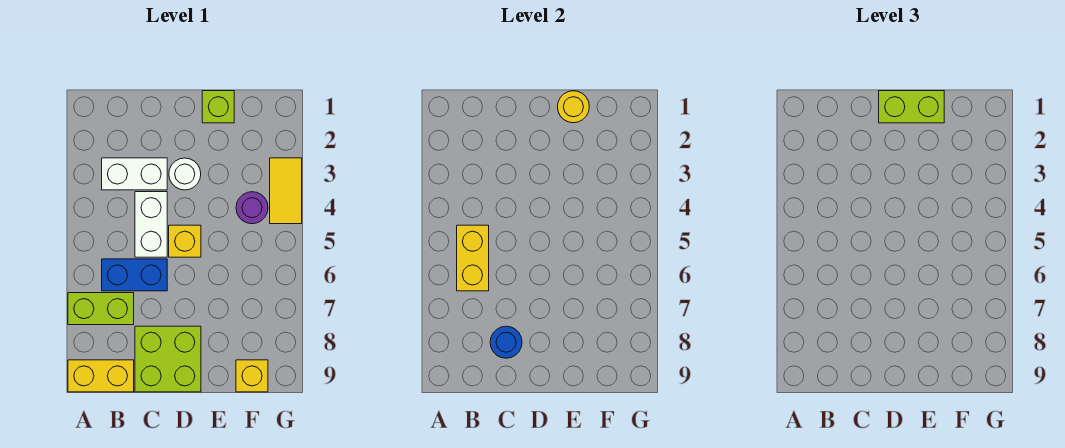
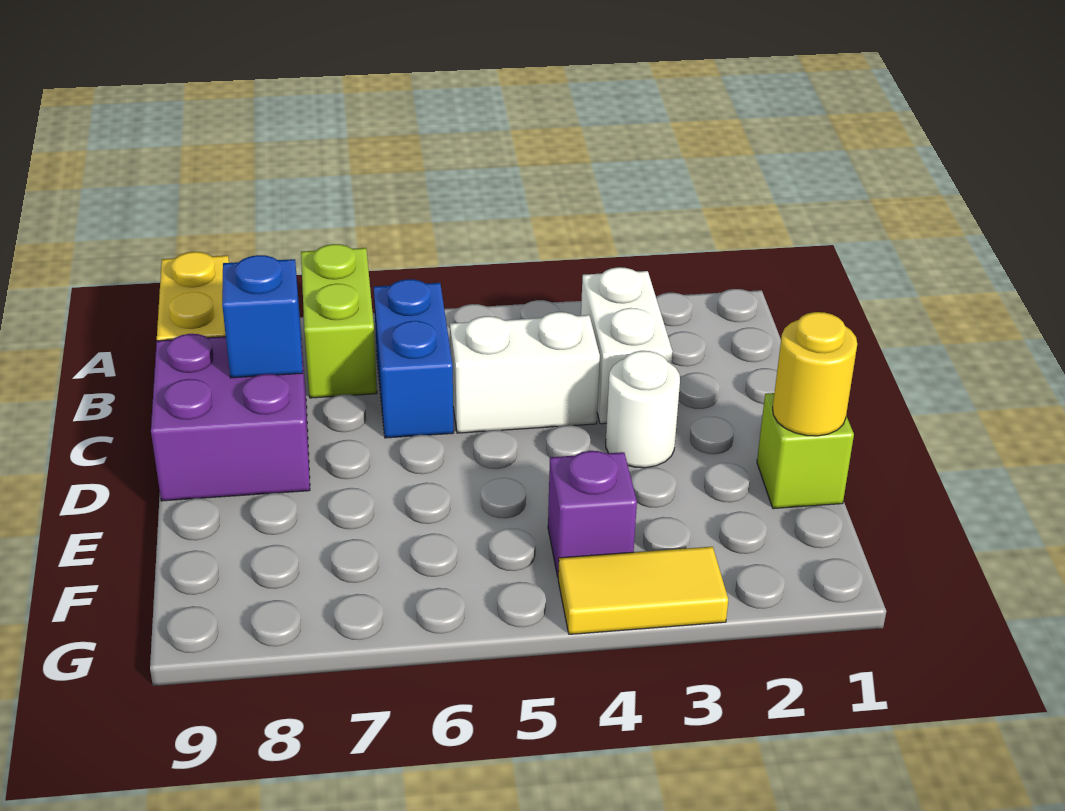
yellow 1x2 brick [457,225,489,291] -> none
lime 2x2 brick [135,326,201,392] -> purple 2x2 brick [151,334,310,501]
blue 1x1 round brick [490,326,522,358] -> blue 1x1 brick [222,255,303,378]
lime 1x2 brick [879,91,944,123] -> none
yellow 1x1 brick [169,225,201,257] -> none
purple 1x1 round brick [236,192,268,224] -> purple 1x1 brick [548,451,637,577]
yellow 1x1 brick [236,360,268,392] -> none

